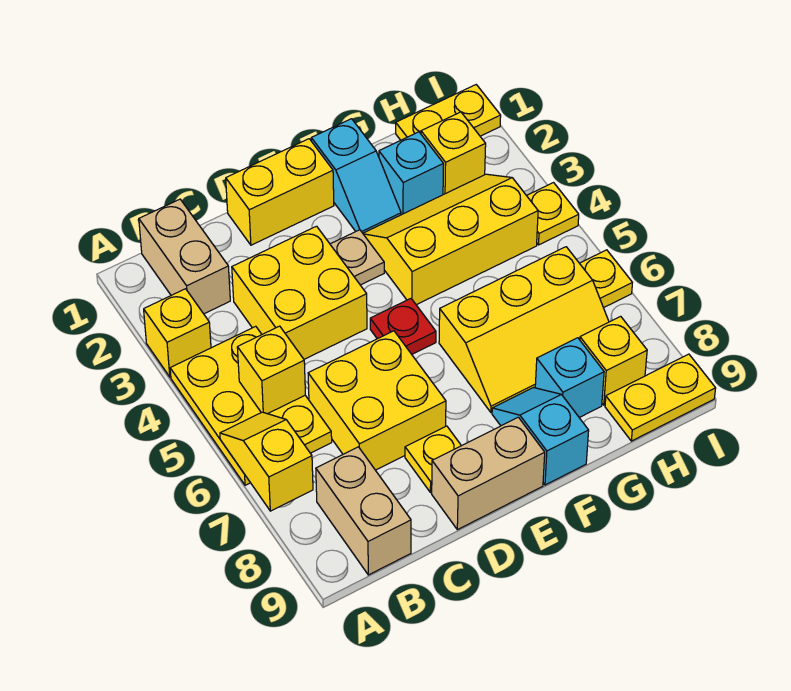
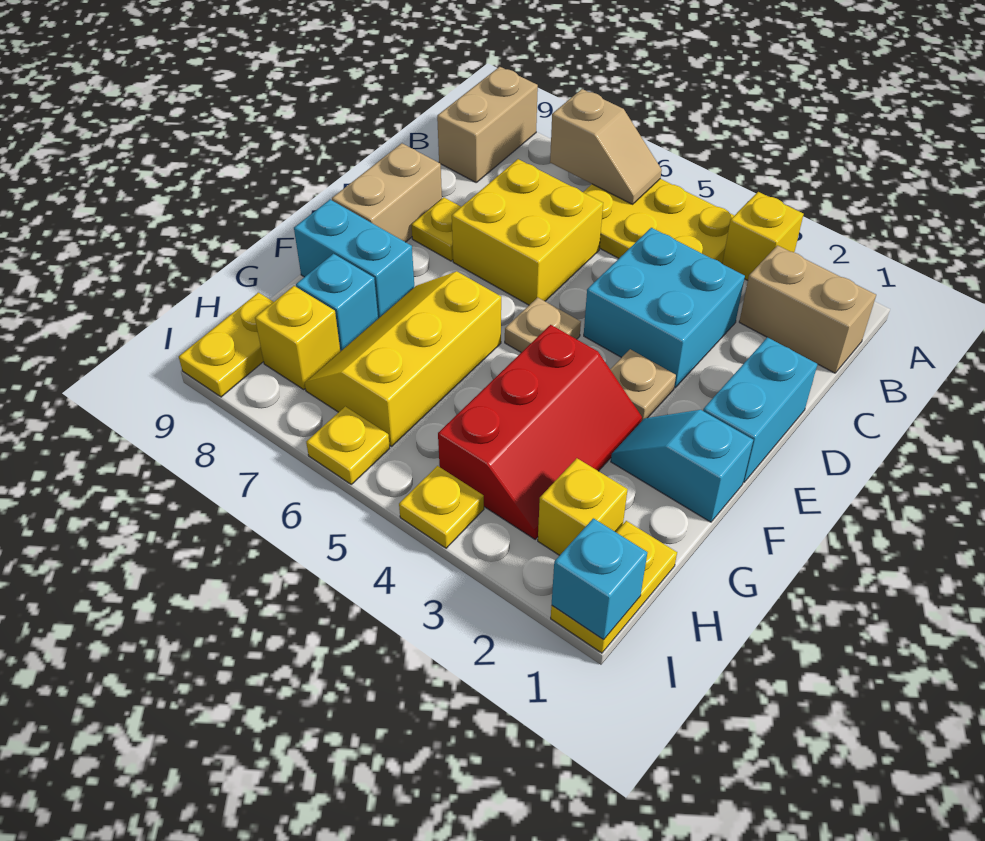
yellow 1x2 slope [220,412,313,511] -> tan 1x2 slope [550,89,662,204]
yellow 1x1 brick [237,326,305,414] -> none
tan 1x2 brick [316,447,411,575] -> tan 1x2 brick turned to [437,67,538,182]
yellow 2x2 brick [232,226,367,359] -> cyan 2x2 brick [584,228,745,388]
yellow 1x2 brick [226,139,334,245] -> cyan 1x2 brick [703,337,817,482]
red 1x1 plate [370,299,436,354] -> tan 1x1 plate [505,297,581,352]
yellow 2x3 slope [363,174,538,305] -> red 2x3 slope [438,325,642,539]
cyan 1x2 slope [492,388,589,485] -> cyan 1x2 brick [294,200,414,319]
cyan 1x1 brick [379,132,444,215] -> cyan 1x1 brick moved to [552,518,647,640]

